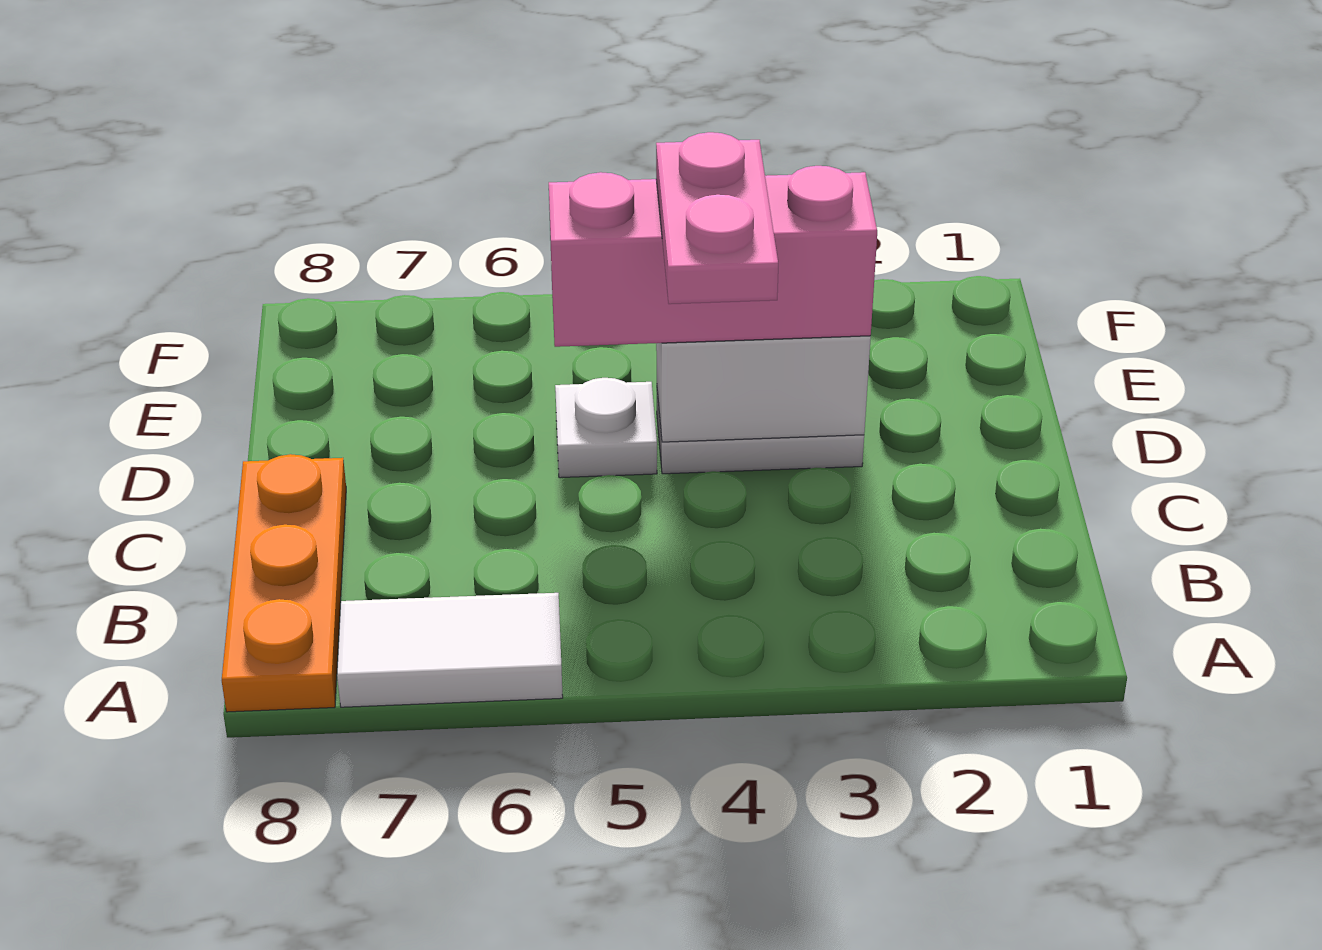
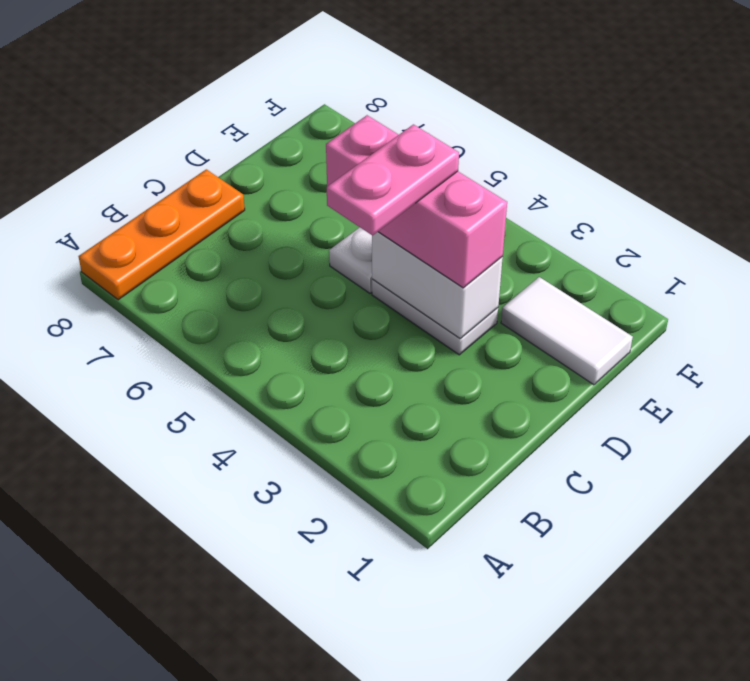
white 1x2 tile [337,593,563,707] -> white 1x2 tile moved to [501,277,633,385]

